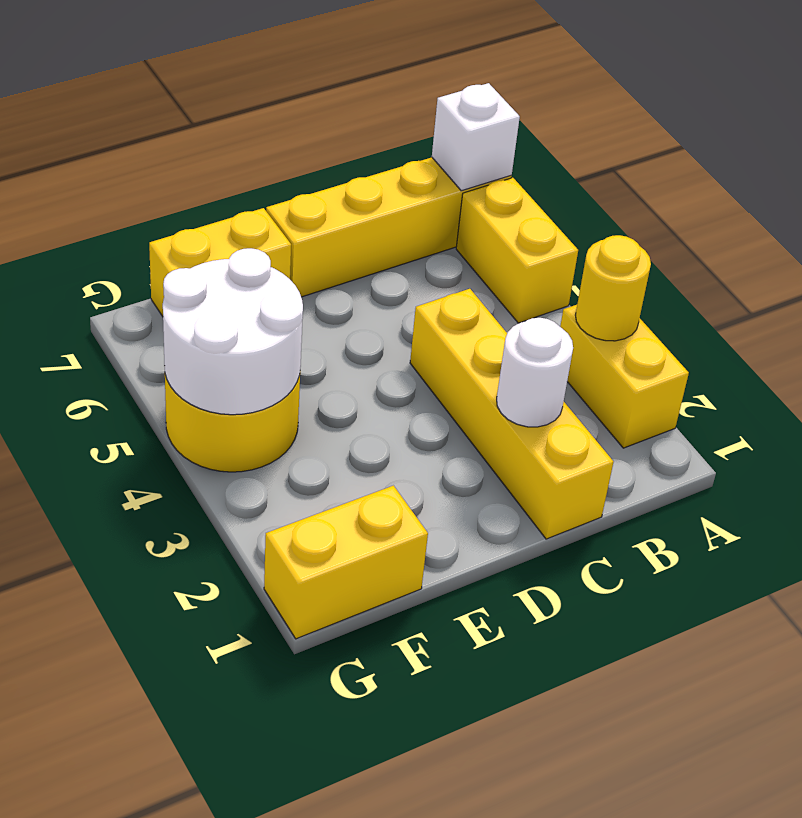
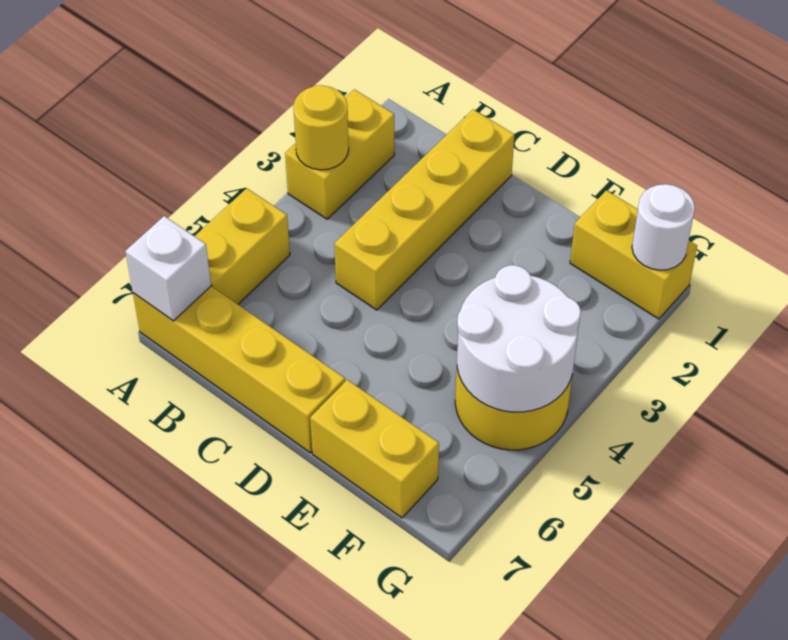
white 1x1 round brick [497,318,573,427] -> white 1x1 round brick moved to [632,184,695,270]

